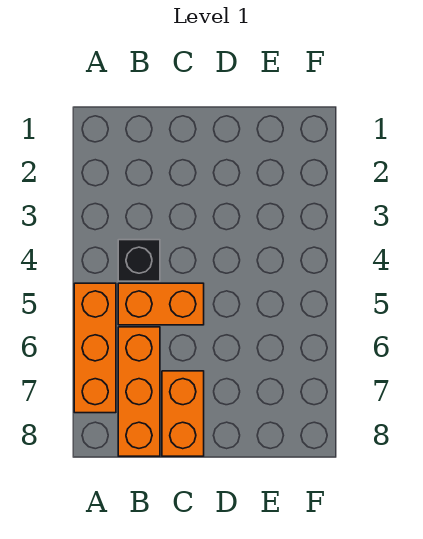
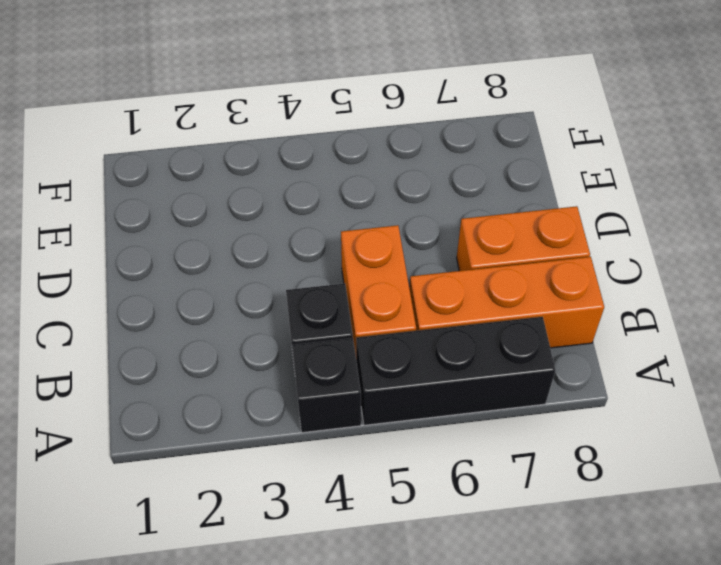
none -> black 1x1 brick [292,338,361,433]
orange 1x3 brick [74,283,116,413] -> black 1x3 brick [356,317,555,425]

